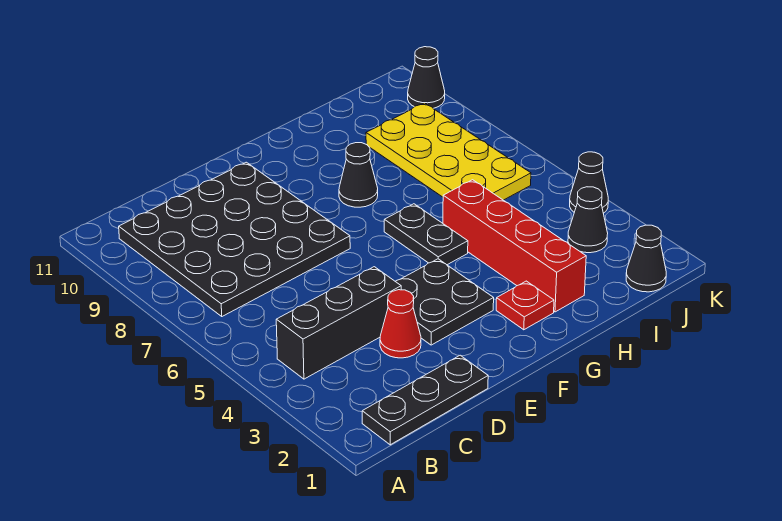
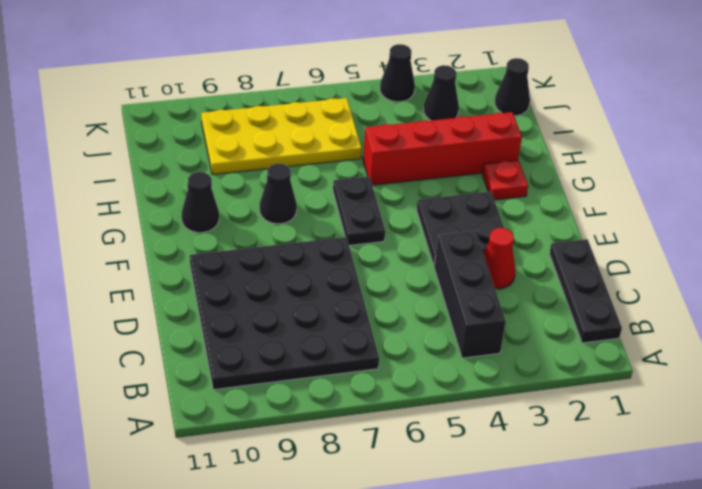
black 1x2 plate [384,204,468,265] -> black 1x2 plate turned to [333,177,385,246]
black 1x1 cone [408,47,445,108] -> black 1x1 cone moved to [182,172,219,233]

